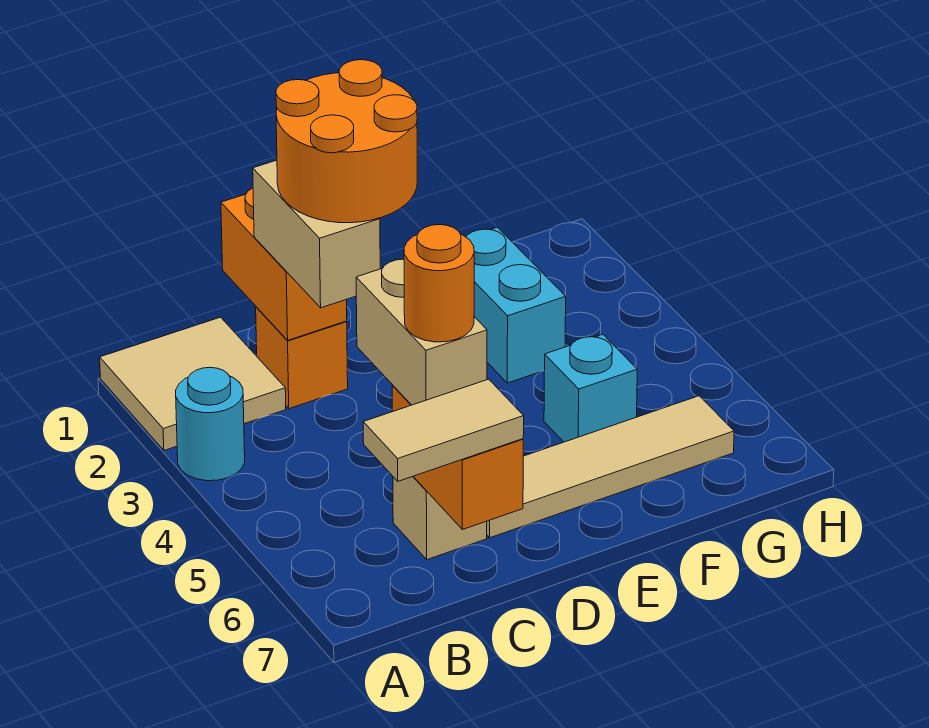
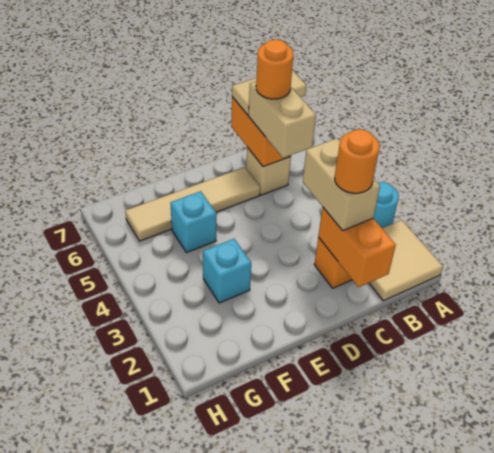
orange 2x2 round brick [276,60,417,223] -> orange 1x1 round brick [335,129,380,193]
cyan 1x2 brick [466,227,566,383] -> cyan 1x1 brick [203,239,251,303]

